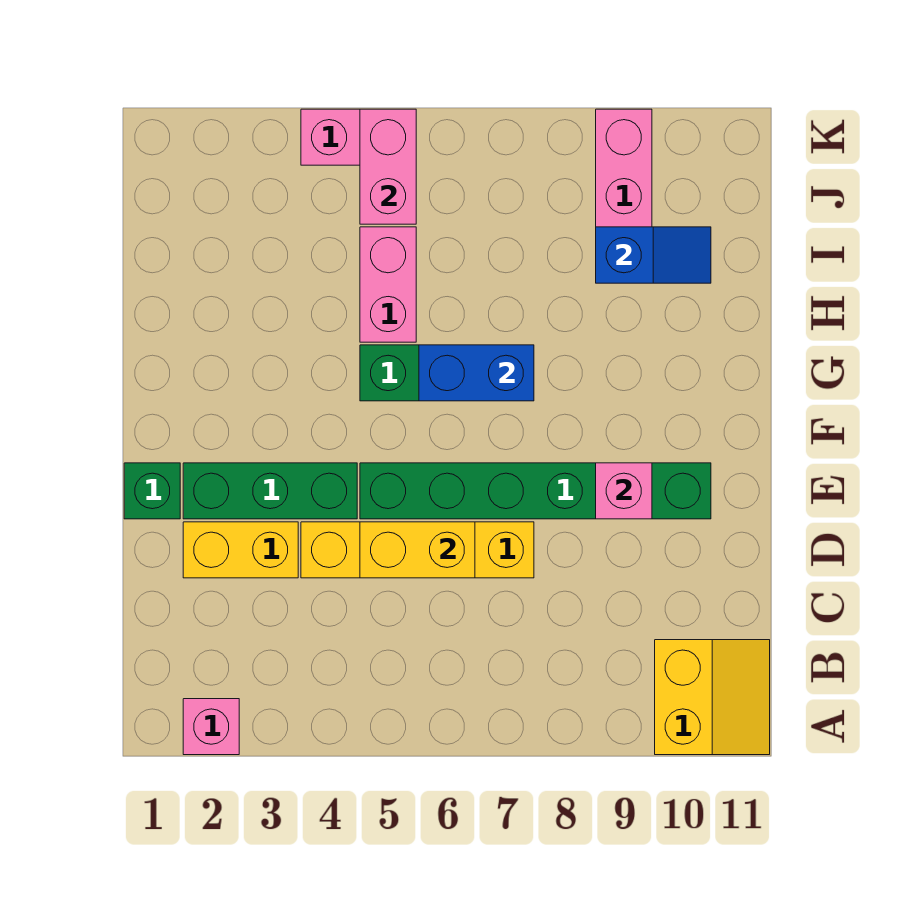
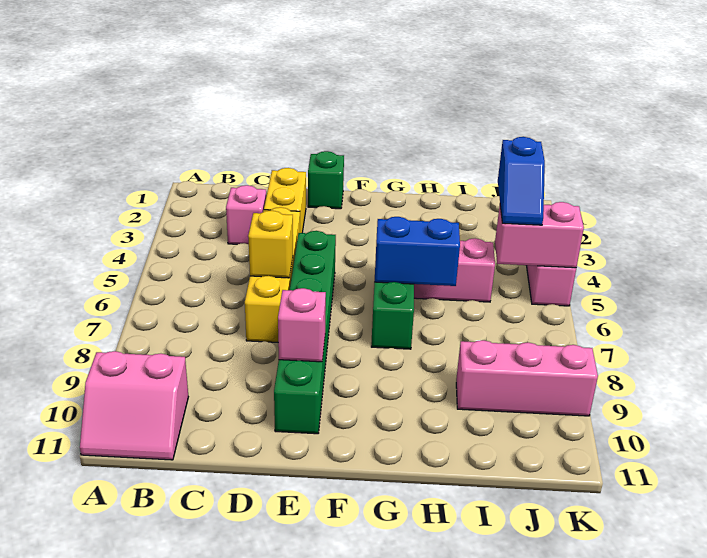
pink 1x1 brick [183,699,239,755] -> pink 1x1 brick moved to [226,185,266,244]
yellow 2x2 slope [655,640,770,755] -> pink 2x2 slope [80,351,188,460]
yellow 1x2 brick [360,522,475,578] -> yellow 1x1 brick [248,211,293,278]
green 1x3 brick [183,463,357,519] -> none
blue 1x2 brick [419,345,534,401] -> blue 1x2 brick turned to [375,217,460,286]
blue 1x2 slope [596,227,711,283] -> blue 1x2 slope moved to [498,137,545,225]

